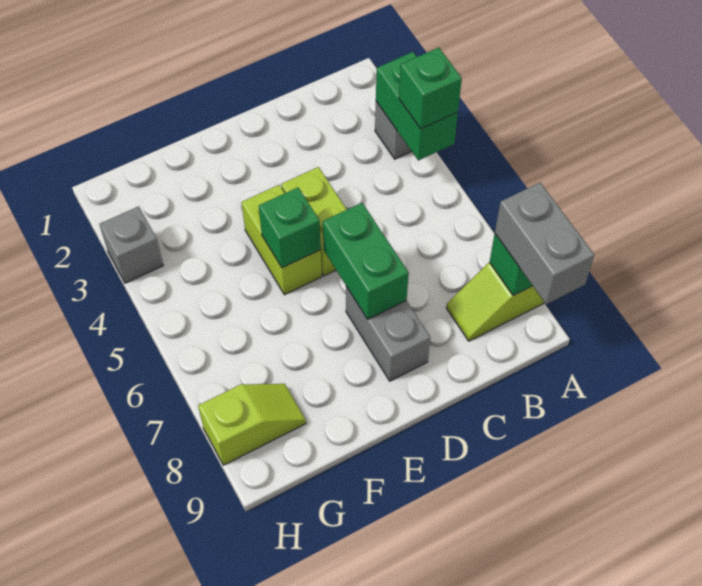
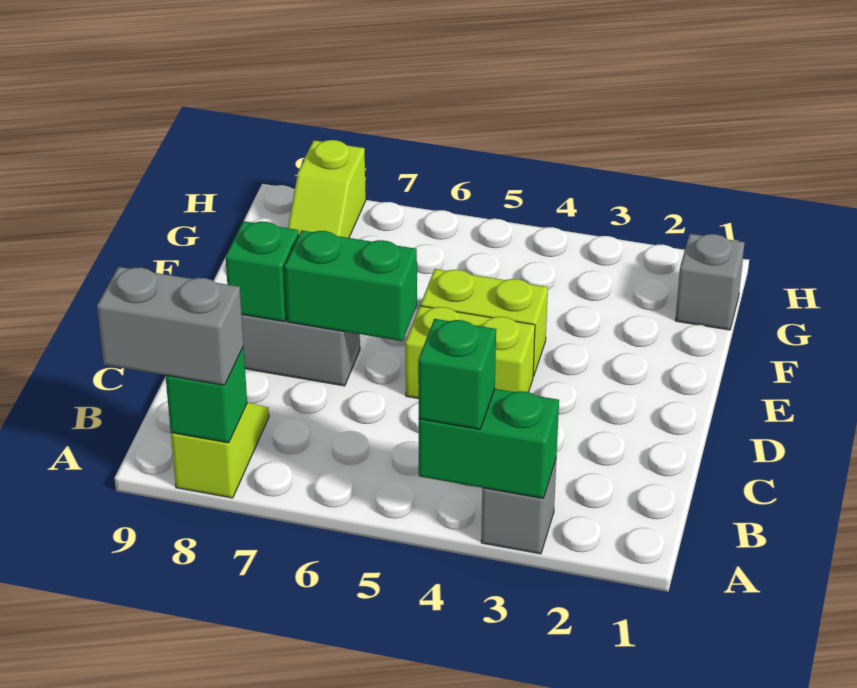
green 1x1 brick [259,188,321,268] -> green 1x1 brick moved to [225,221,299,321]
grey 1x1 brick [99,207,163,283] -> grey 1x1 brick moved to [675,234,745,330]

